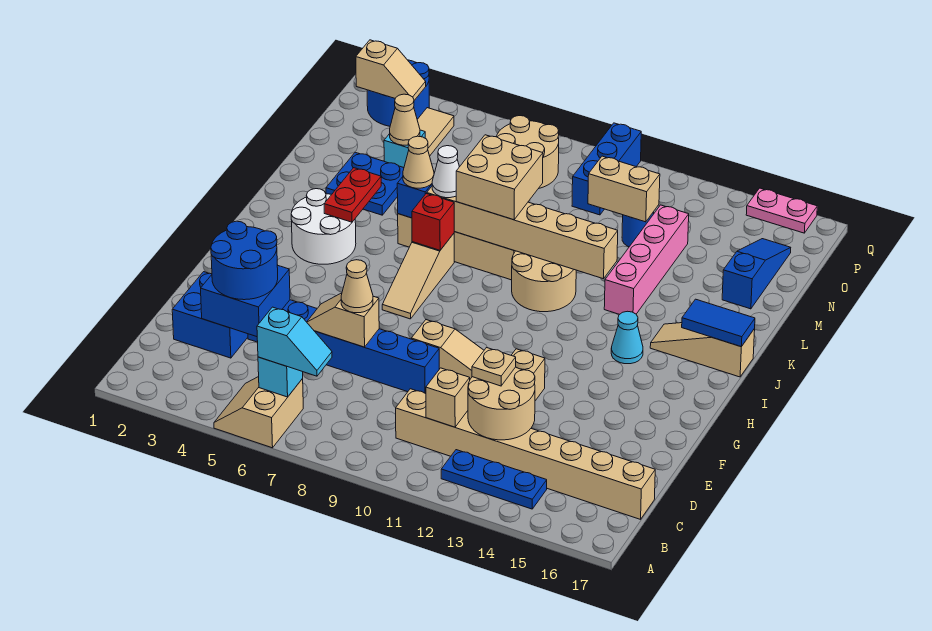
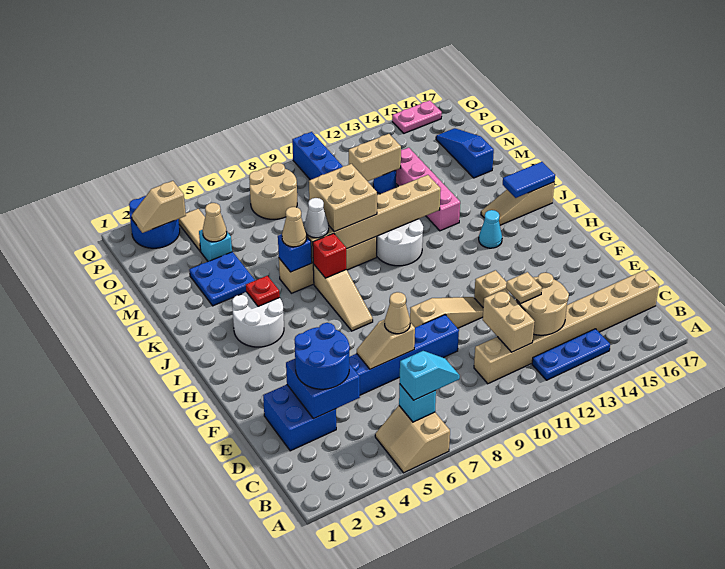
tan 1x1 brick [426,368,470,427] -> tan 1x2 brick [483,289,535,352]
red 1x2 plate [324,168,381,222] -> red 1x1 plate [246,276,280,306]
tan 2x2 round brick [512,251,576,312] -> white 2x2 round brick [377,219,423,266]
tan 1x2 slope [356,40,426,100] -> tan 1x2 slope turned to [132,181,186,233]

